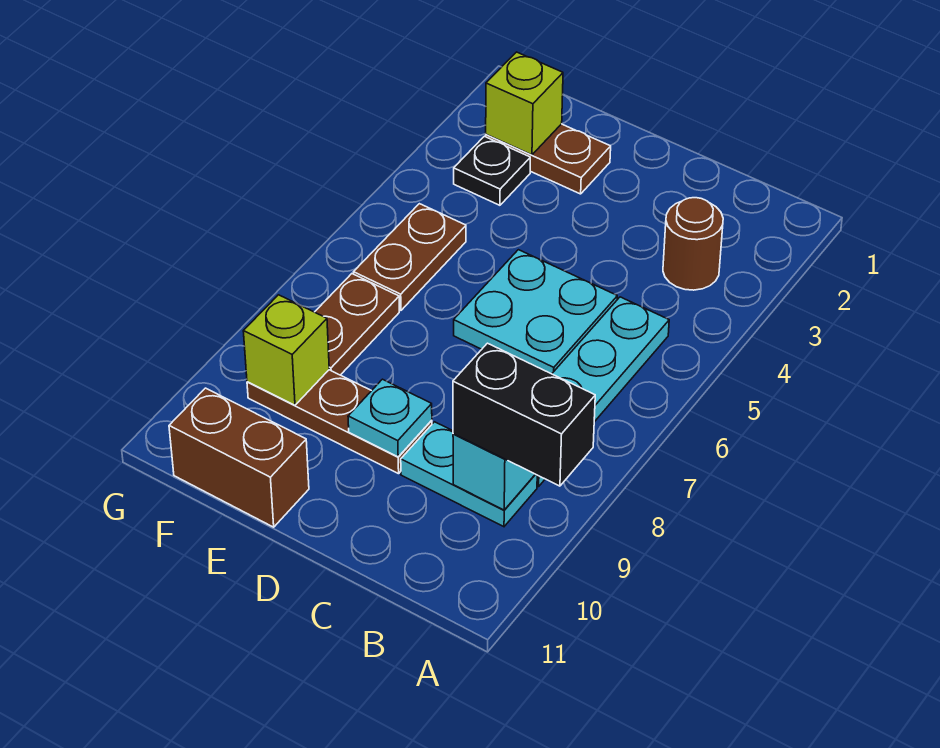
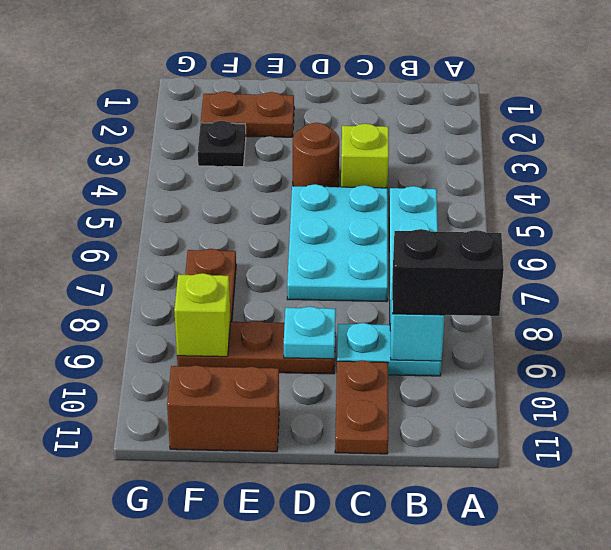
brown 1x1 round brick [663,198,723,290] -> brown 1x1 round brick moved to [293,123,339,187]
cyan 2x2 plate [454,250,617,374] -> cyan 2x3 plate [287,184,388,302]
lime 1x1 brick [486,52,563,155] -> lime 1x1 brick moved to [341,124,389,188]
brown 1x2 plate [354,204,466,310] -> brown 1x2 plate moved to [335,360,388,454]

